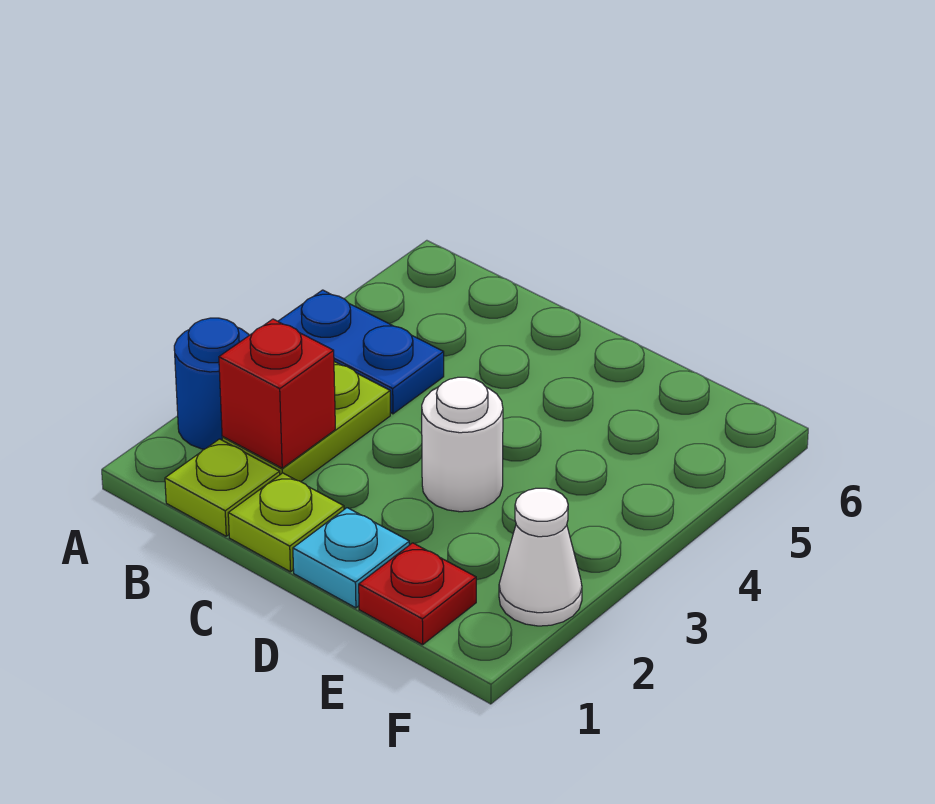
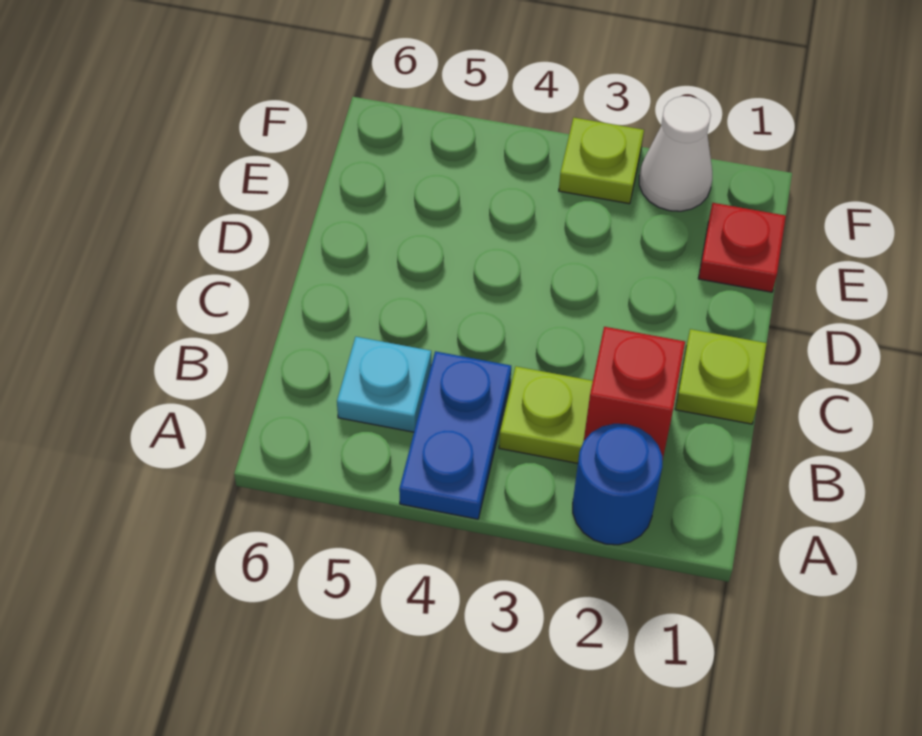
lime 1x1 plate [165,439,280,536] -> lime 1x1 plate moved to [559,118,644,204]
cyan 1x1 plate [293,508,410,608] -> cyan 1x1 plate moved to [337,337,431,432]
white 1x1 round brick [422,377,503,512] -> none

